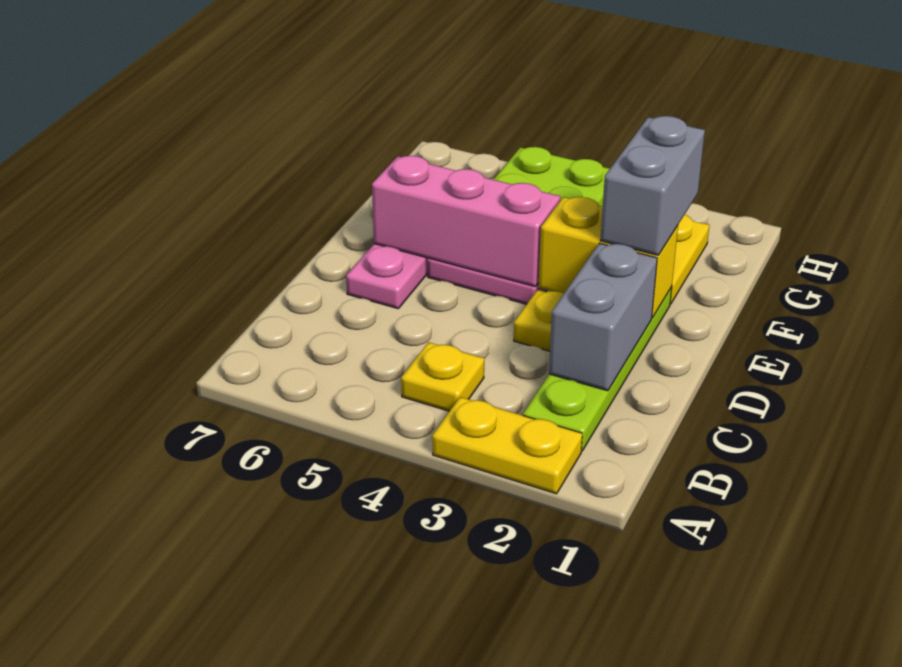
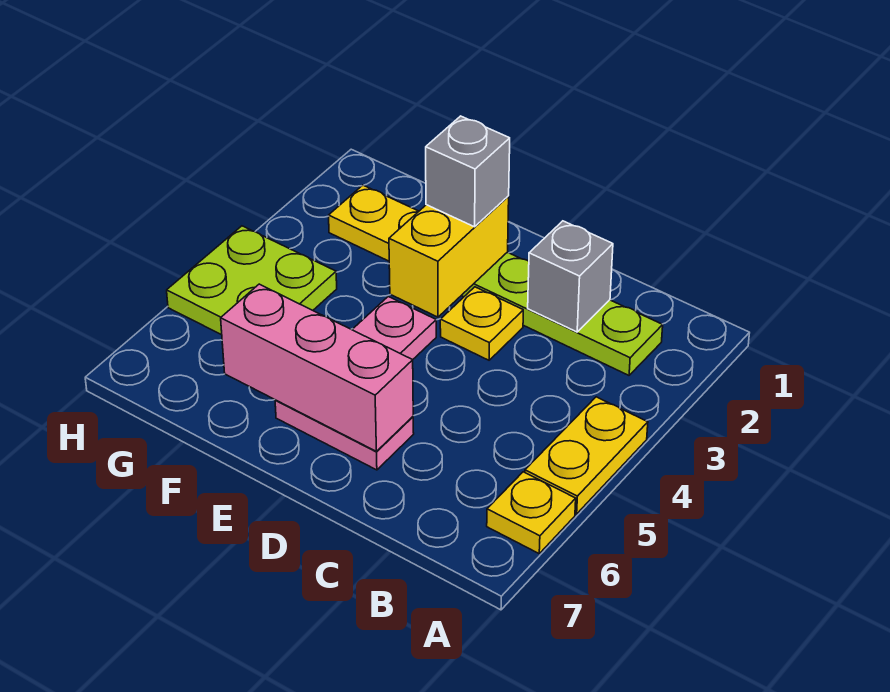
yellow 1x2 plate [432,397,582,494] -> yellow 1x2 plate moved to [525,397,648,514]
yellow 1x1 plate [401,342,484,411] -> yellow 1x1 plate moved to [487,472,576,553]
grey 1x2 brick [549,243,657,391] -> grey 1x1 brick [528,221,613,332]
grey 1x2 brick [600,116,705,255] -> grey 1x1 brick [426,116,510,227]
pink 1x3 brick [372,156,561,287] -> pink 1x3 brick turned to [221,284,413,451]

